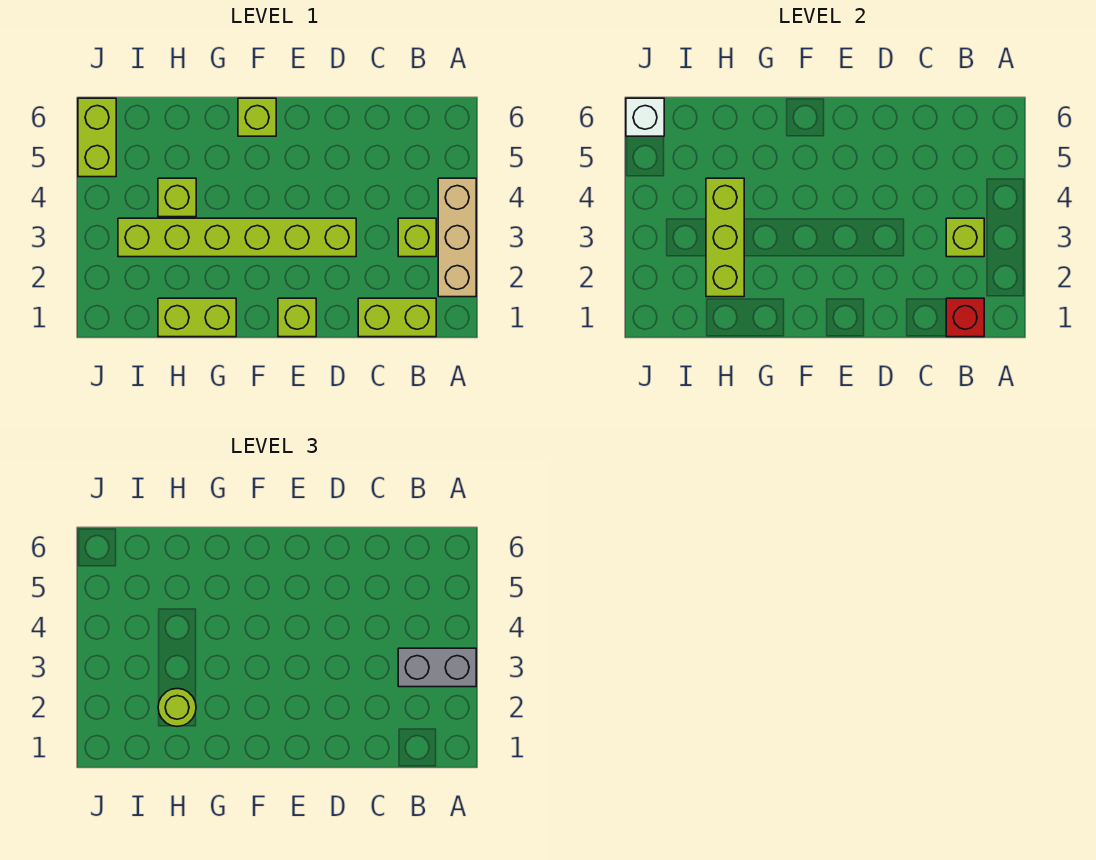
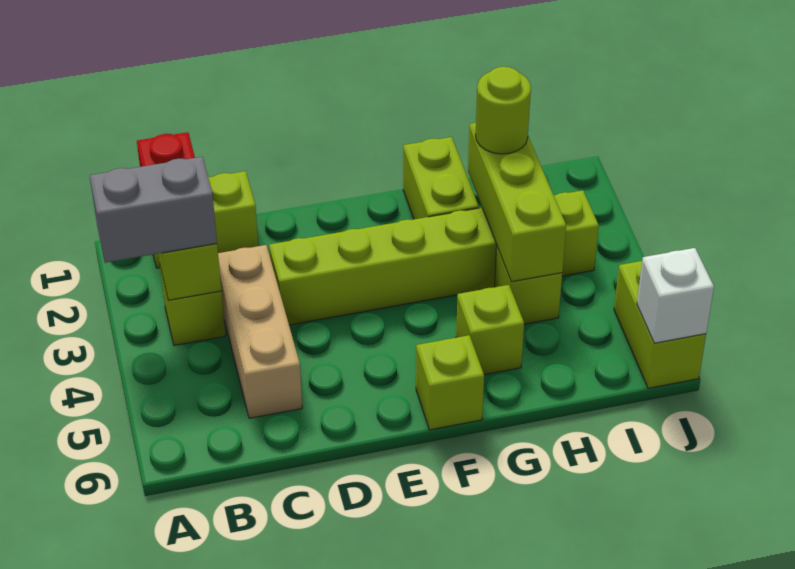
tan 1x3 brick [438,178,476,297] -> tan 1x3 brick moved to [218,245,302,418]
lime 1x1 brick [278,298,316,337] -> lime 1x1 brick moved to [456,285,524,375]
lime 1x2 brick [158,298,236,337] -> lime 1x2 brick turned to [403,137,479,219]

